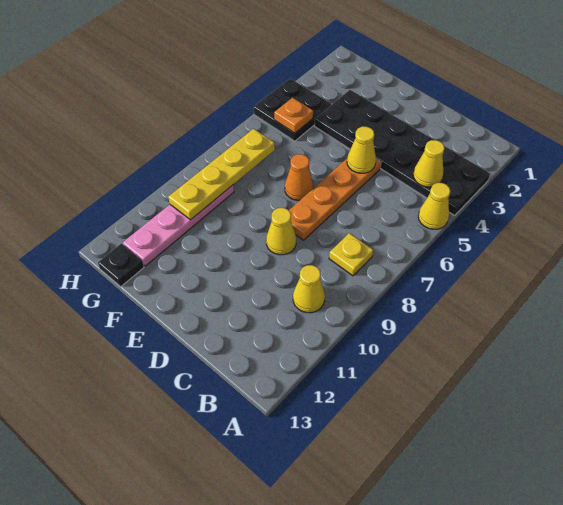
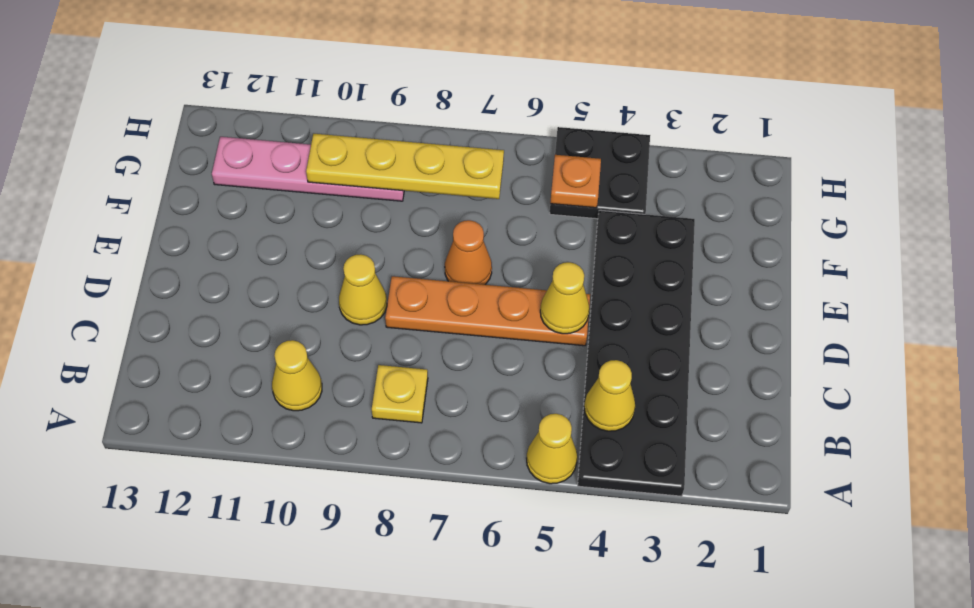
black 1x1 plate [98,244,144,287] -> none

